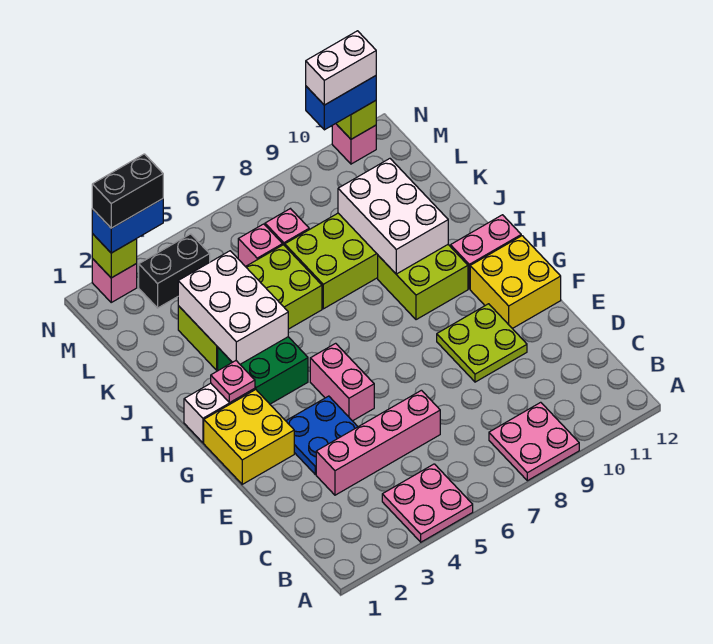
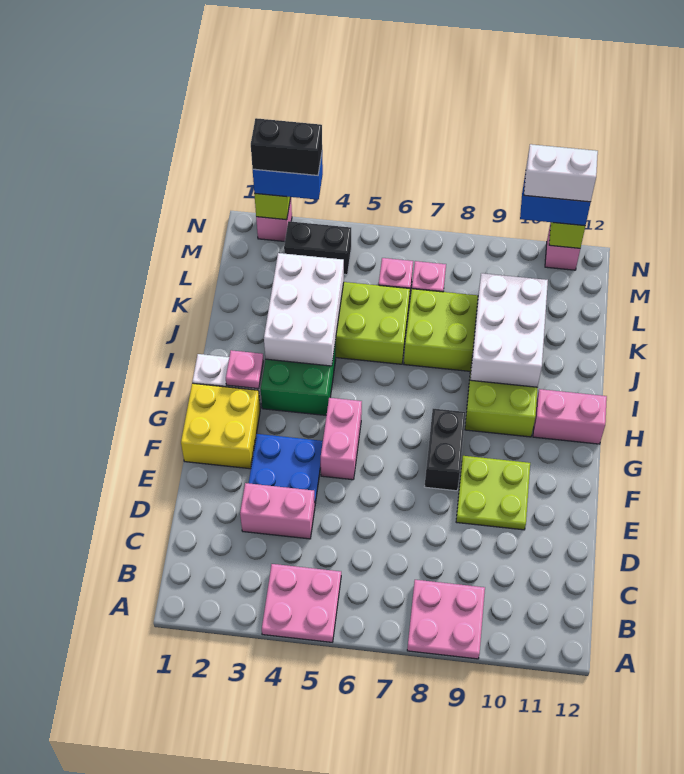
pink 1x4 brick [316,390,440,495] -> pink 1x2 brick [240,483,315,539]
none -> black 1x2 brick [424,409,466,491]
yellow 2x2 brick [470,236,561,329] -> none

